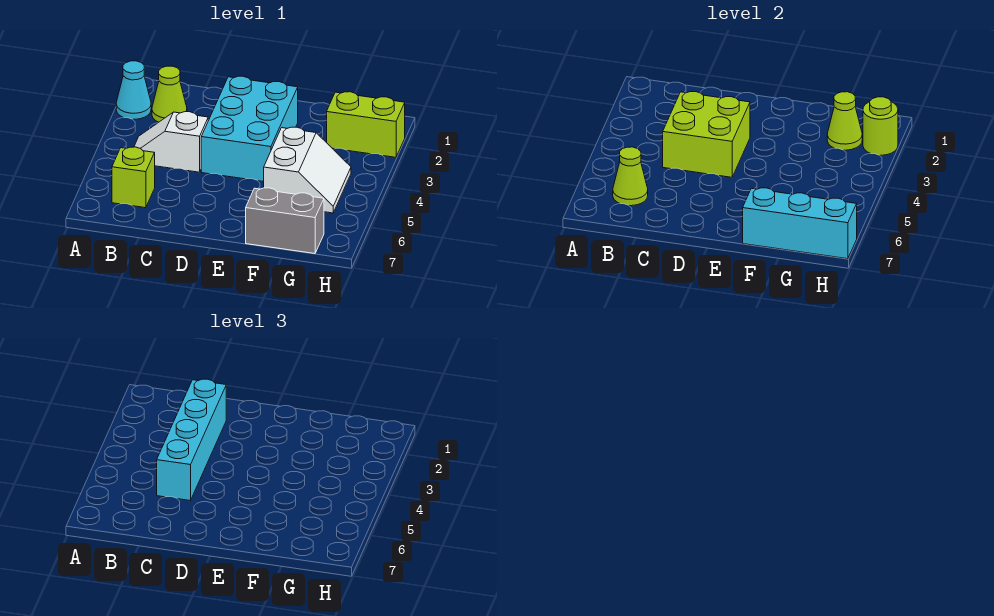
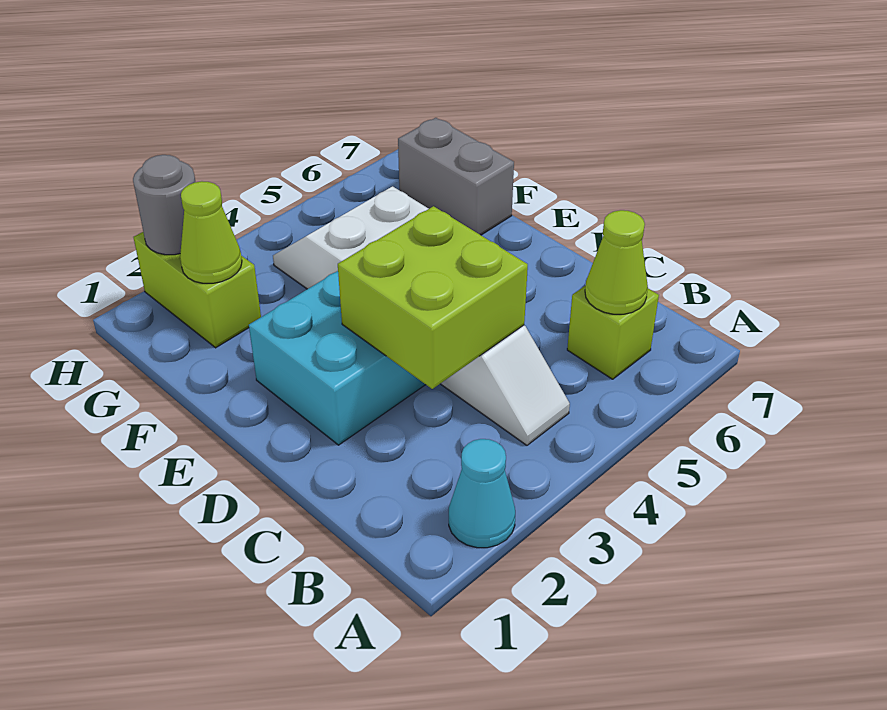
lime 1x1 cone [152,66,187,122] -> none
cyan 1x4 brick [157,379,226,501] -> none
cyan 1x3 brick [743,188,857,259] -> none
lime 1x1 round brick [863,97,898,155] -> grey 1x1 round brick [133,155,195,255]

